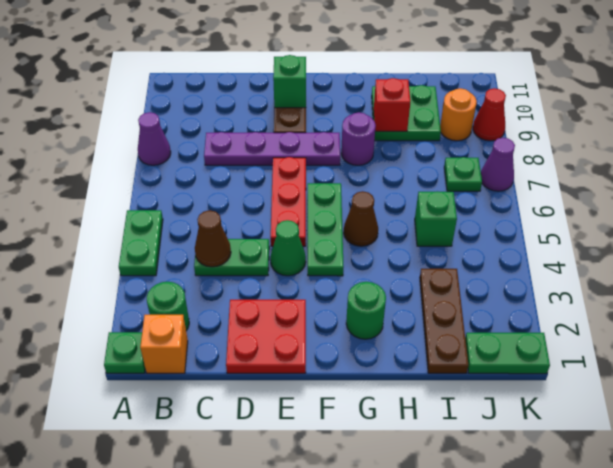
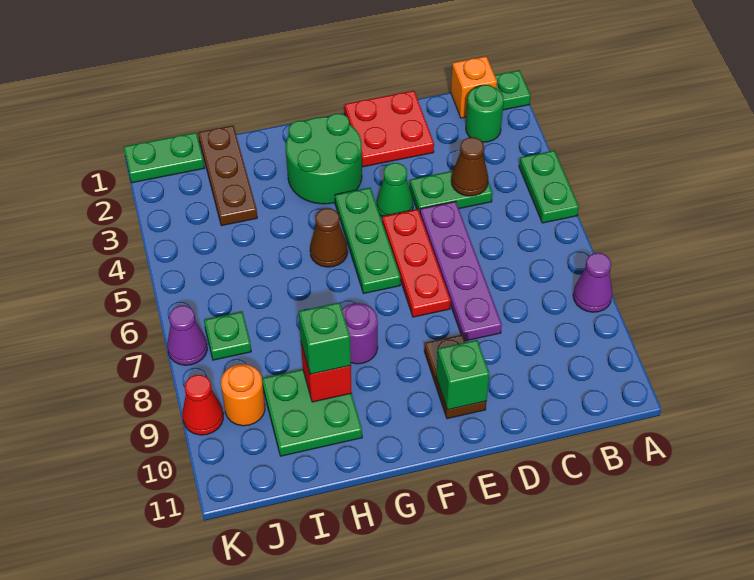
purple 1x4 plate [204,132,340,165] -> purple 1x4 plate turned to [420,201,502,341]
green 1x1 round brick [346,282,386,339] -> green 2x2 round brick [286,114,362,204]
green 1x1 brick [415,191,457,246] -> green 1x1 brick moved to [299,302,351,374]

